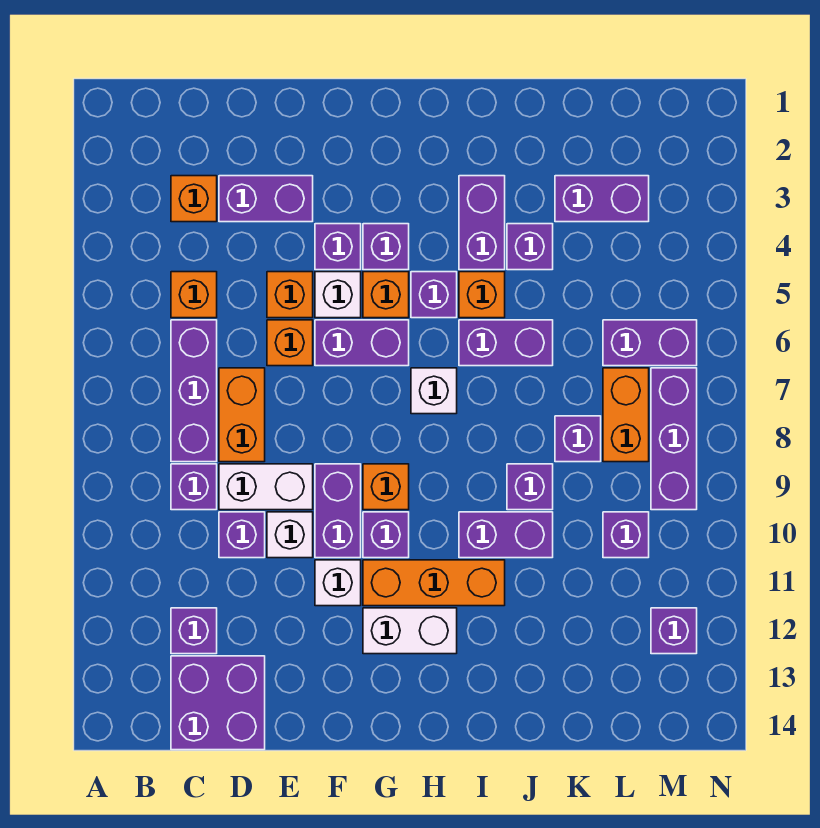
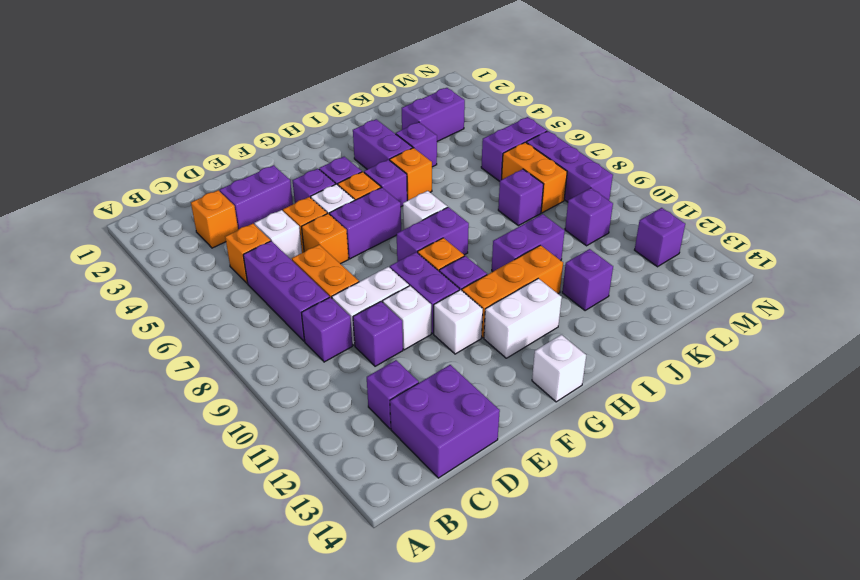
none -> white 1x1 brick [255,210,302,260]
none -> white 1x1 brick [532,335,586,402]
purple 1x2 brick [459,320,553,366] -> purple 1x2 brick moved to [397,207,469,262]
purple 1x1 brick [507,464,553,510] -> purple 1x1 brick moved to [562,249,613,311]

